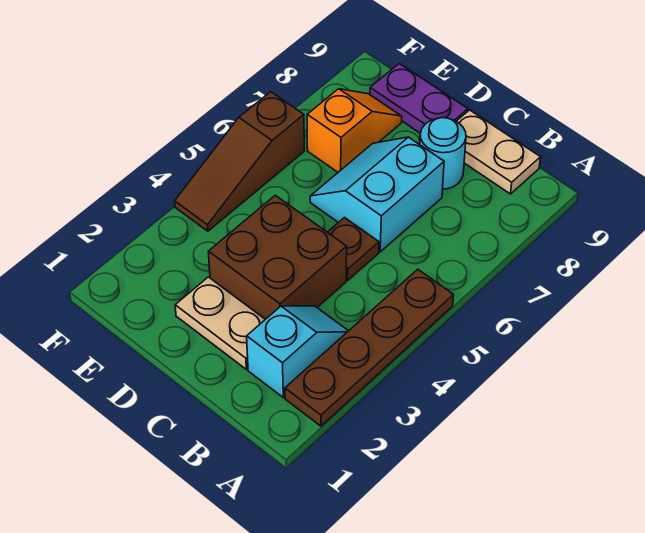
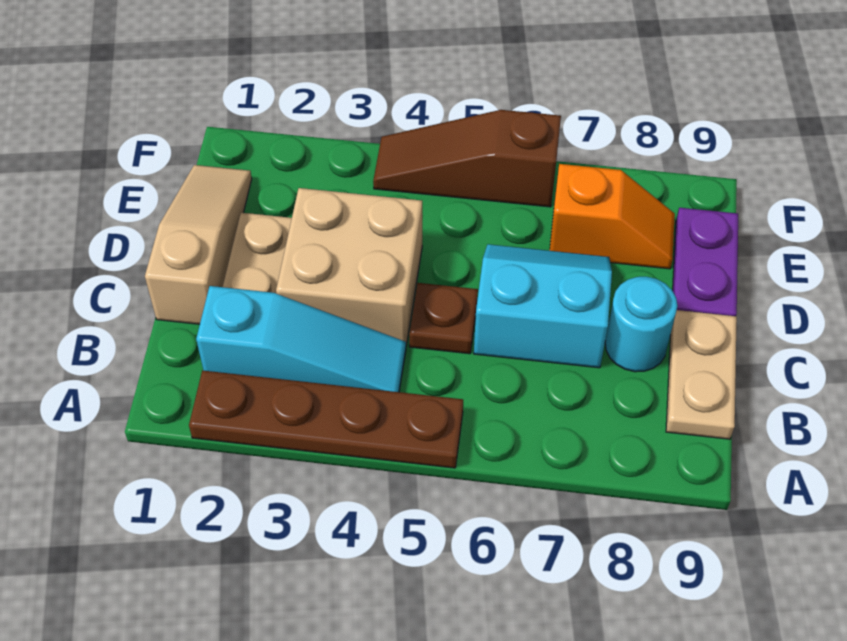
cyan 1x2 slope [247,306,348,397] -> cyan 1x3 slope [196,286,406,392]
none -> tan 1x3 slope [145,165,252,324]
brown 2x2 brick [208,195,347,319] -> tan 2x2 brick [276,188,422,346]

